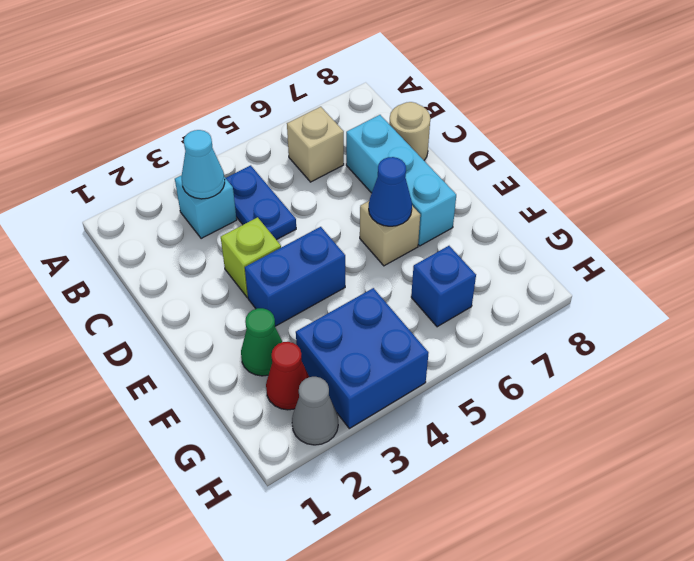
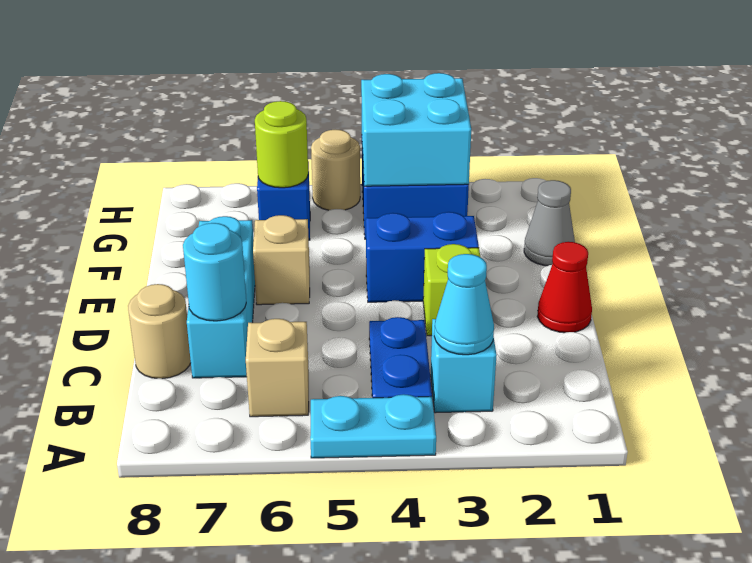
none -> cyan 1x2 plate [310,394,436,458]
none -> cyan 1x1 round brick [183,223,246,321]
blue 1x1 cone [369,157,412,226] -> none
green 1x1 cone [241,308,282,376] -> none
red 1x1 cone [266,342,309,410] -> red 1x1 cone moved to [537,242,592,333]
none -> cyan 2x2 brick [361,73,471,186]
none -> lime 1x1 round brick [255,101,308,188]
grey 1x1 cone [292,377,338,445] -> grey 1x1 cone moved to [524,180,575,266]
none -> tan 1x1 round brick [311,130,360,210]

